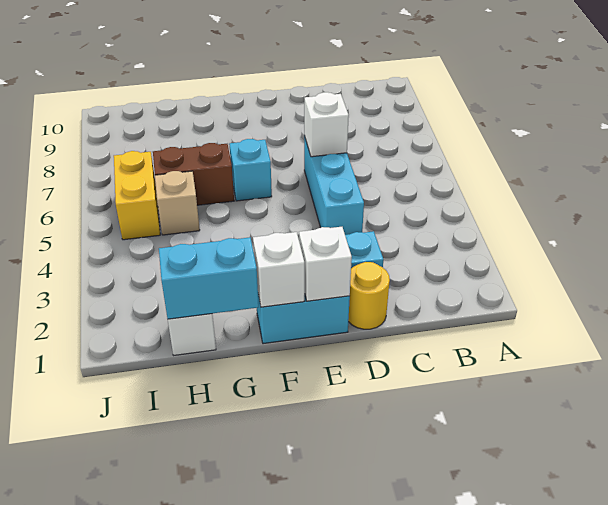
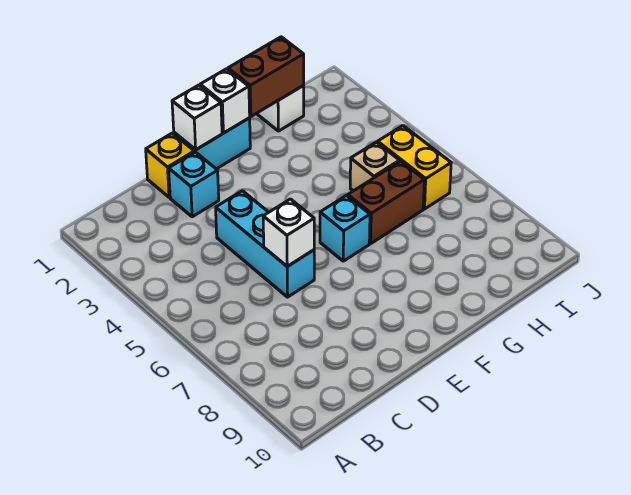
yellow 1x1 round brick [348,262,390,329] -> yellow 1x1 brick [146,133,194,197]
cyan 1x2 brick [159,237,259,319] -> brown 1x2 brick [228,37,304,116]

